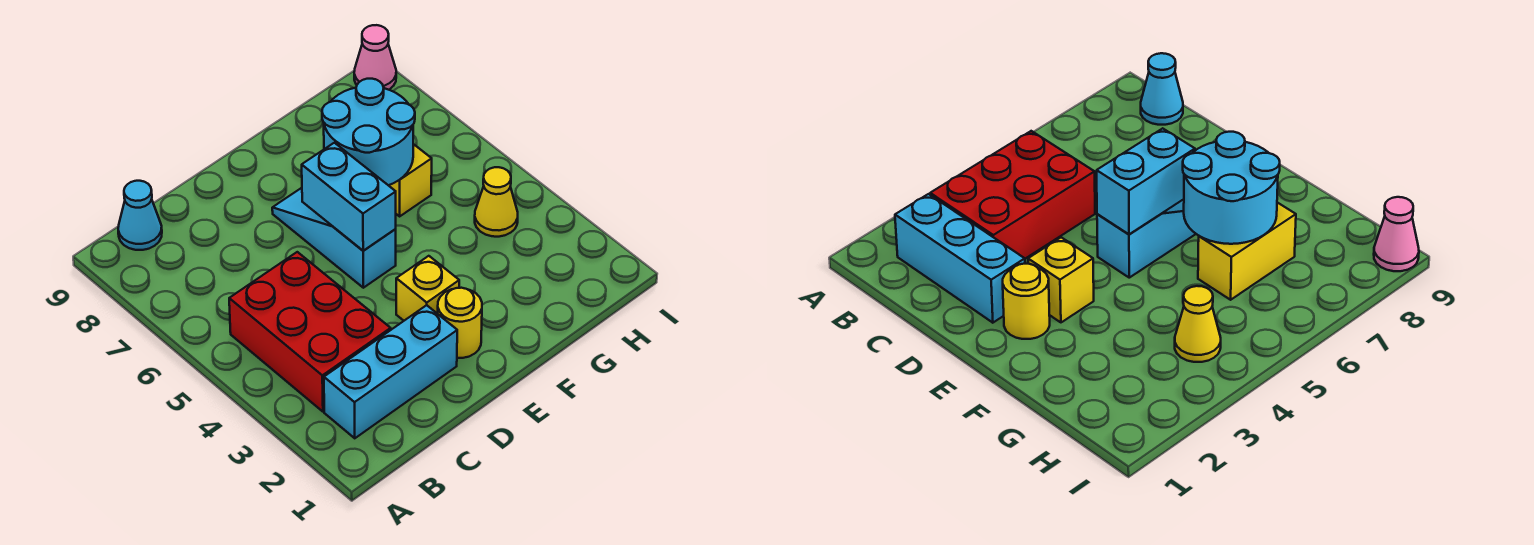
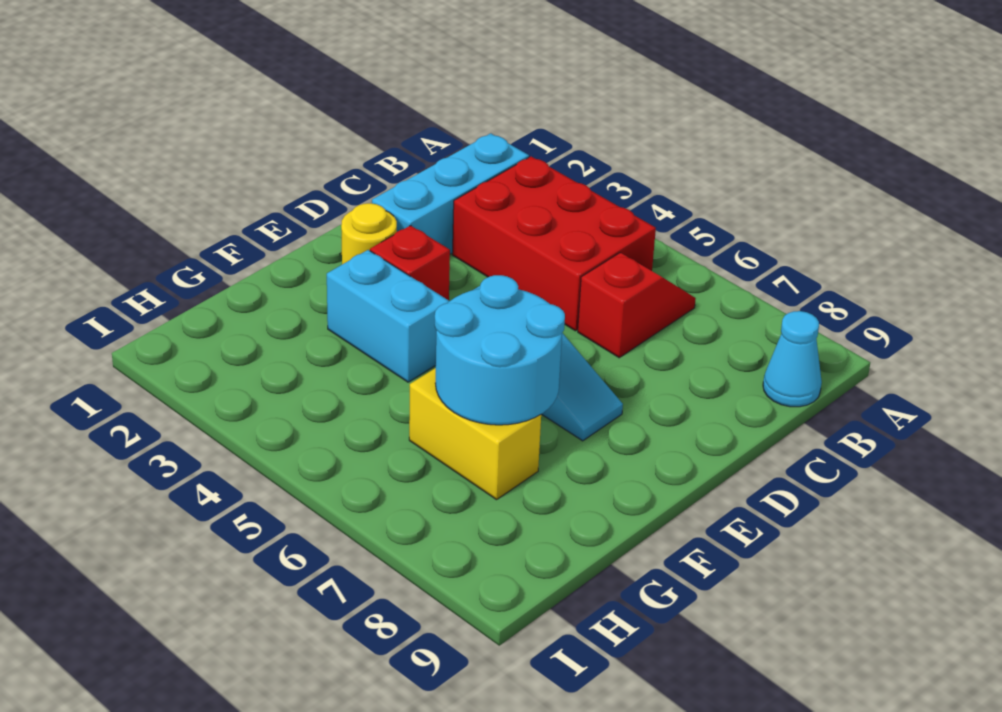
none -> red 1x2 slope [578,253,696,358]
yellow 1x1 brick [396,256,459,321] -> red 1x1 brick [370,225,450,300]
cyan 1x2 brick [302,143,396,251] -> cyan 1x2 brick moved to [327,250,449,382]
yellow 1x1 cone [475,167,518,237] -> none
pink 1x1 cone [354,25,396,90] -> none

